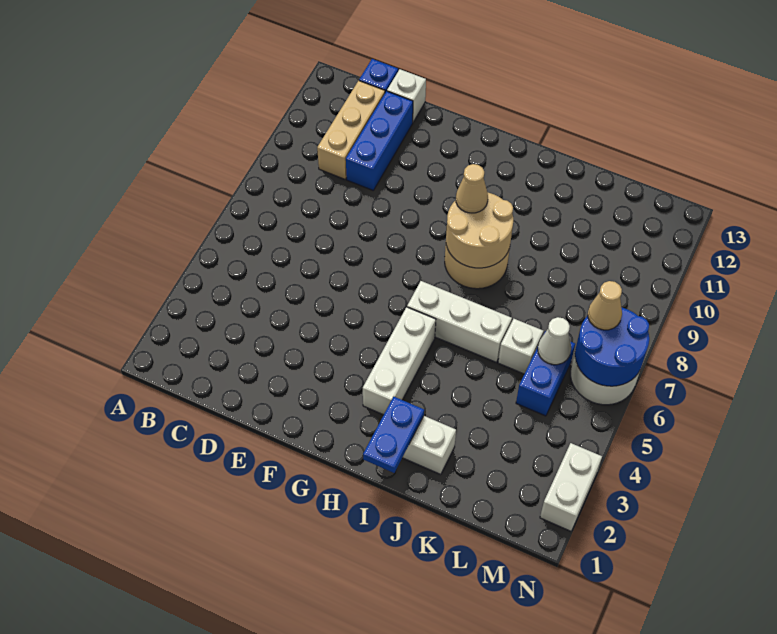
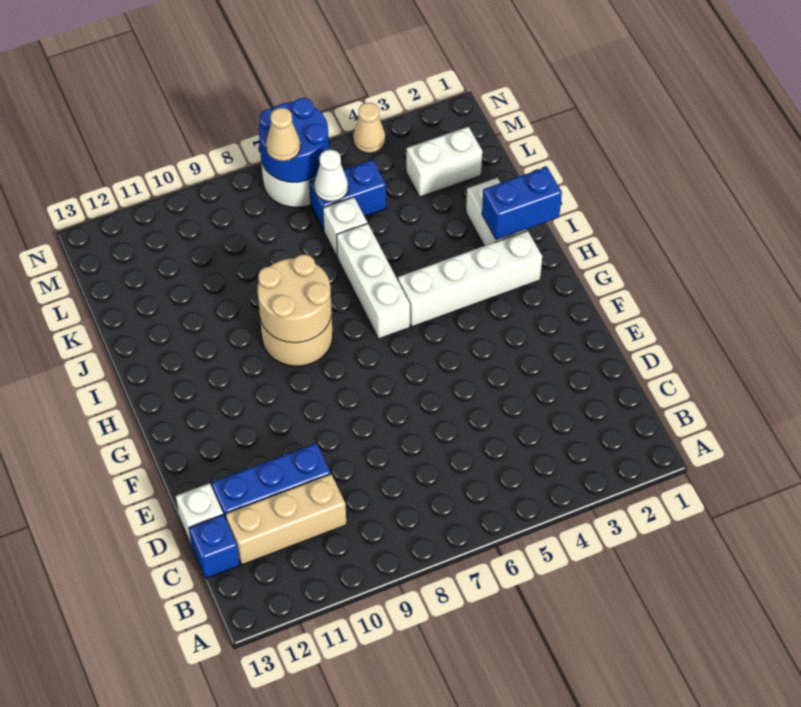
white 1x3 brick [363,307,436,415] -> white 1x4 brick [398,231,542,327]
tan 1x1 cone [456,164,488,213] -> tan 1x1 cone moved to [353,103,386,153]
blue 1x2 plate [363,397,424,473] -> blue 1x2 brick [482,167,562,240]
white 1x2 brick [540,443,602,531] -> white 1x2 brick moved to [406,127,482,197]

